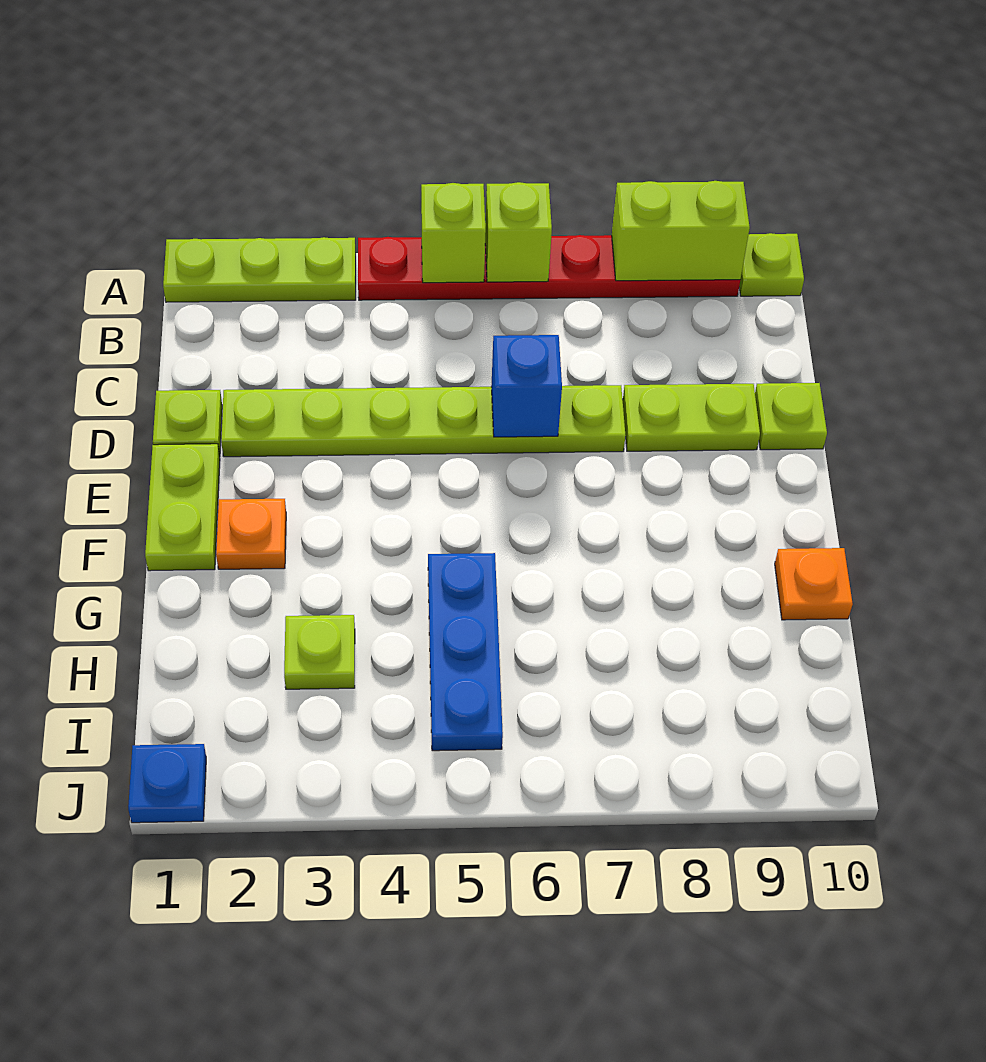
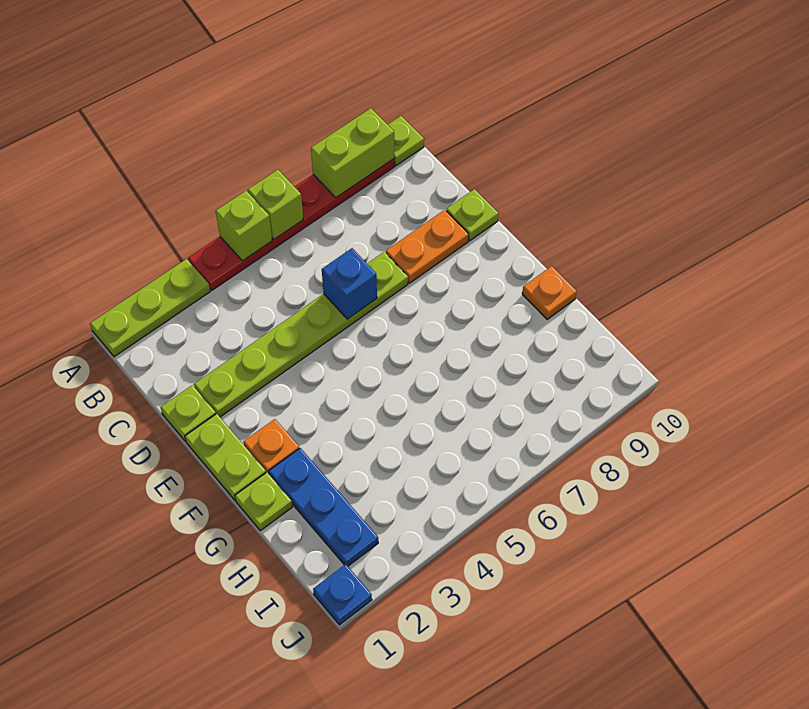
lime 1x2 plate [623,384,760,451] -> orange 1x2 plate [386,210,469,283]
blue 1x3 plate [428,553,503,751] -> blue 1x3 plate moved to [269,448,378,566]
lime 1x1 plate [284,615,355,689] -> lime 1x1 plate moved to [235,472,292,531]

